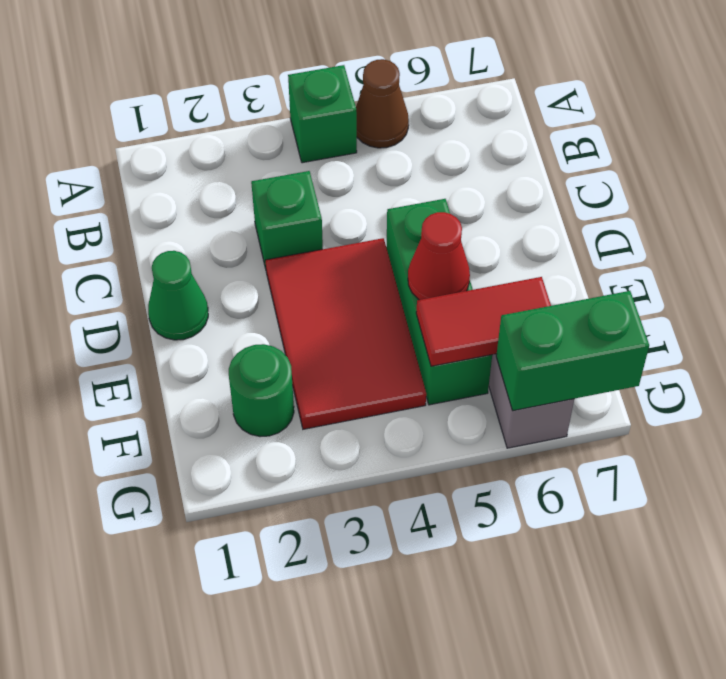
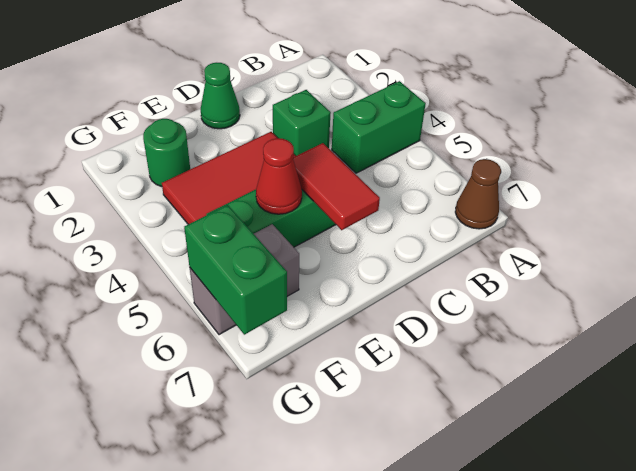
green 1x1 brick [288,65,357,163] -> green 1x2 brick [332,81,426,173]
brown 1x1 cone [356,59,409,148] -> brown 1x1 cone moved to [455,159,501,229]
red 1x2 tile [416,277,551,366] -> red 1x2 tile moved to [293,143,380,230]

